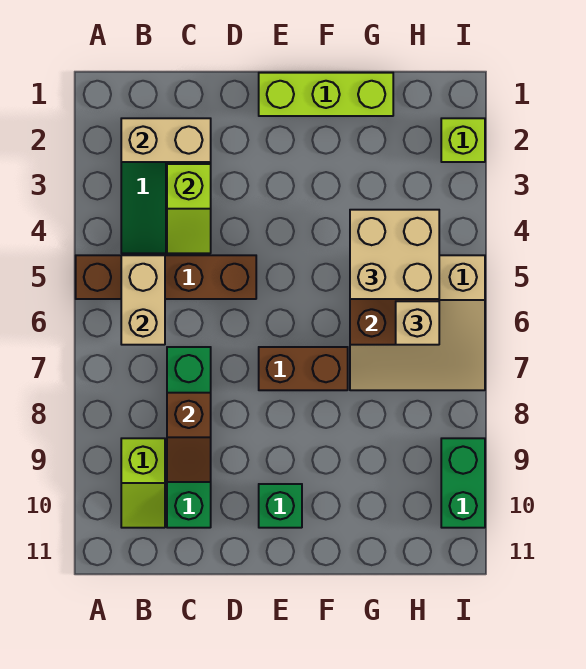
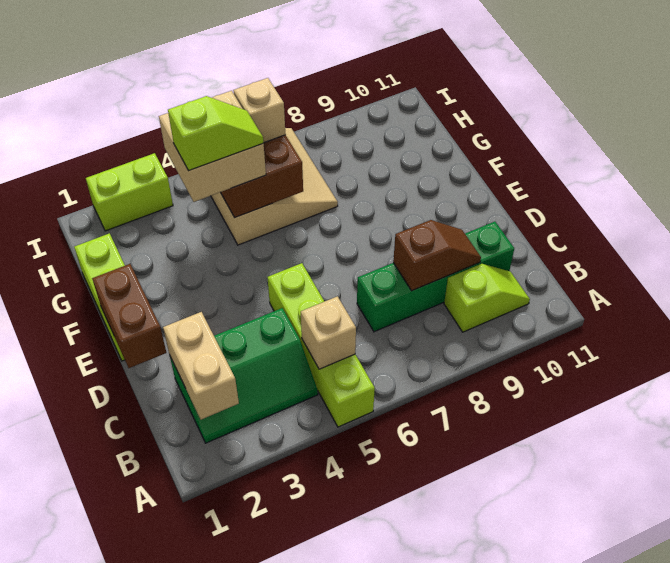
brown 1x4 brick [76,255,256,299] -> lime 1x4 brick [267,263,375,427]
tan 1x2 brick [121,255,165,345] -> tan 1x1 brick [301,296,356,369]
lime 1x2 slope [167,164,211,253] -> lime 1x2 slope moved to [168,96,264,171]
brown 1x2 brick [259,347,348,390] -> brown 1x2 brick moved to [92,264,166,368]
green 1x1 brick [259,484,302,528] -> none
lime 1x1 brick [441,118,485,162] -> lime 1x2 brick [86,153,173,231]
green 1x2 brick [441,438,485,528] -> none

